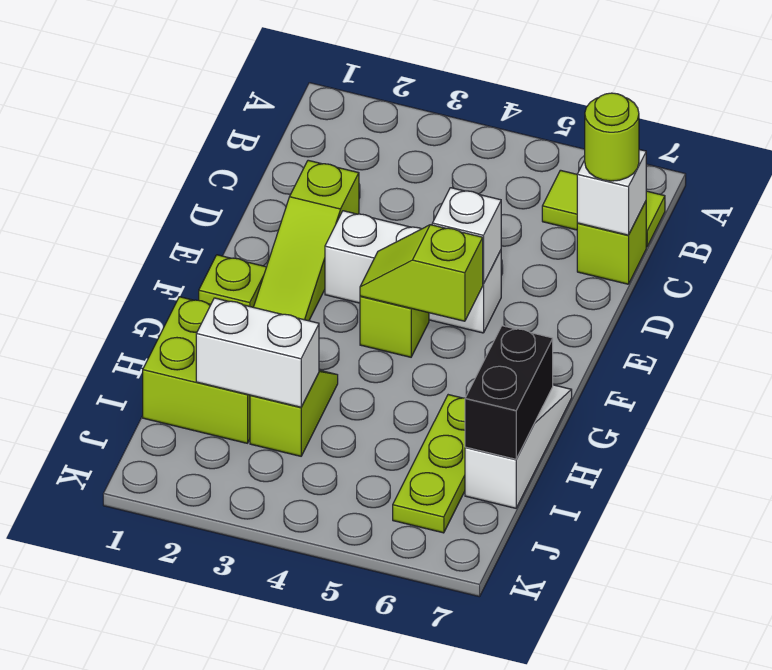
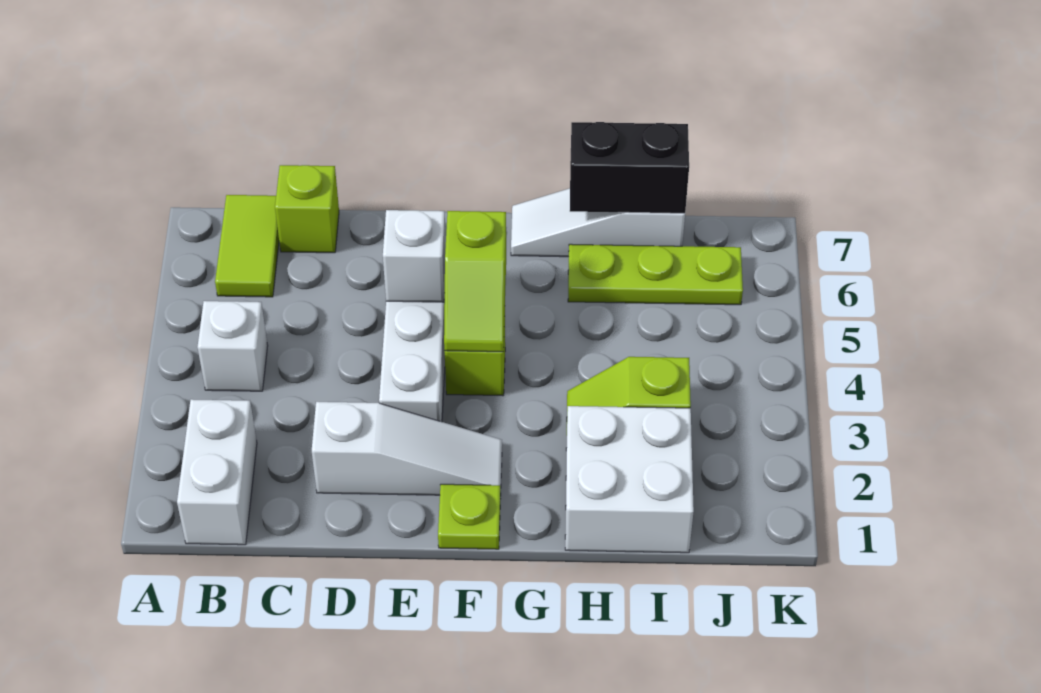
white 1x1 brick [577,150,646,235] -> white 1x1 brick moved to [197,301,268,391]
lime 1x1 round brick [585,93,639,181] -> none
lime 1x3 slope [254,160,359,321] -> white 1x3 slope [312,402,502,496]
lime 2x2 brick [143,297,250,443] -> white 2x2 brick [565,406,694,553]
white 1x2 brick [196,298,319,407] -> white 1x2 brick moved to [177,399,257,545]

